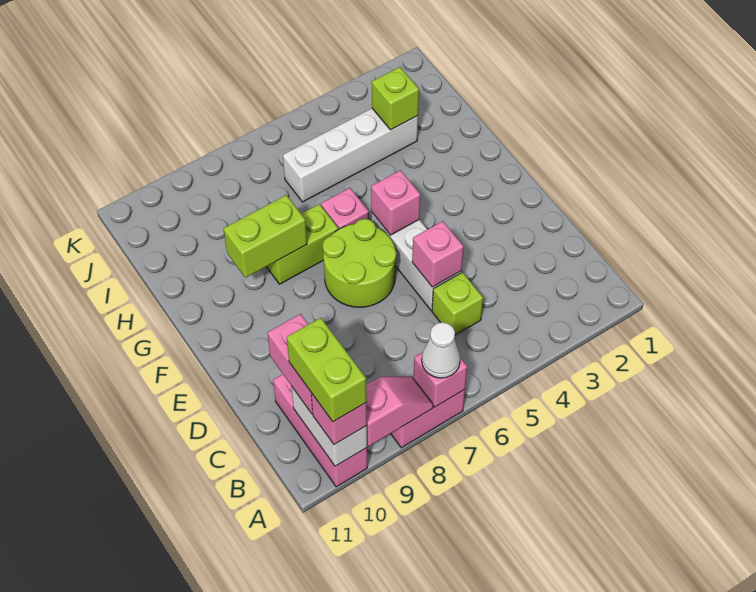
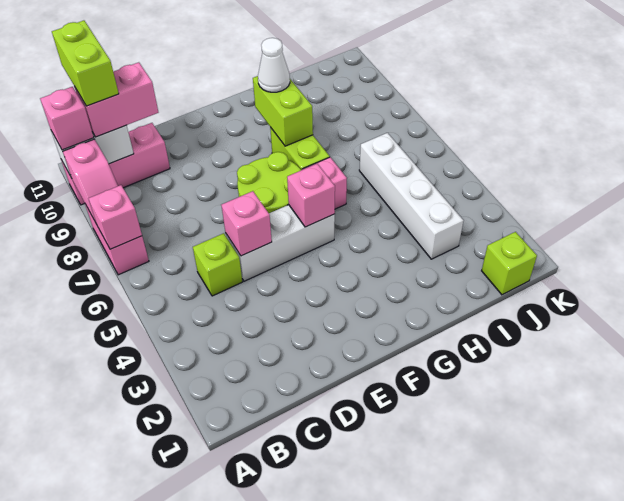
white 1x1 cone [422,322,460,378] -> white 1x1 cone moved to [258,38,290,92]
lime 1x2 brick [287,318,367,422] -> lime 1x2 brick turned to [52,20,119,106]
lime 1x1 brick [372,67,419,130] -> lime 1x1 brick moved to [482,232,537,295]

